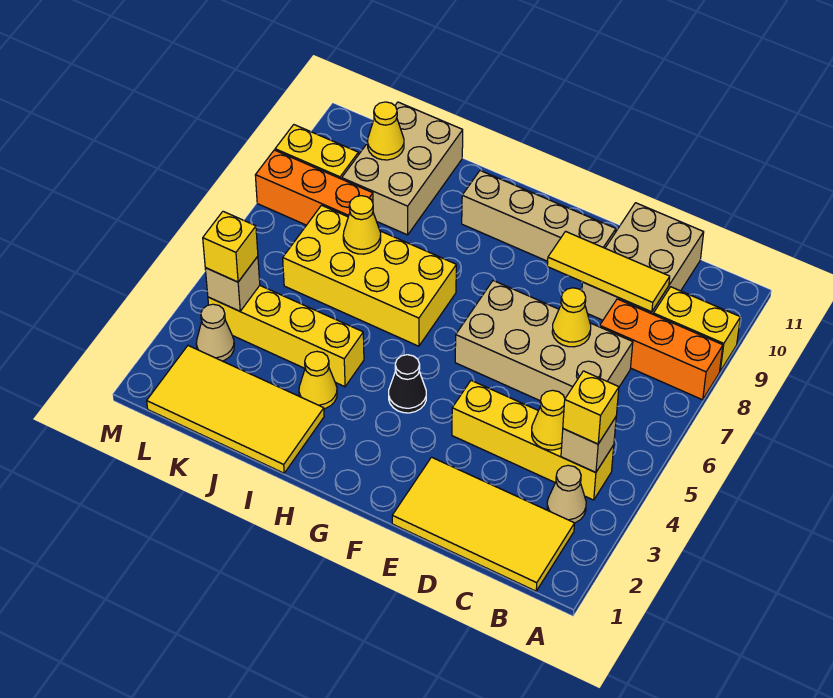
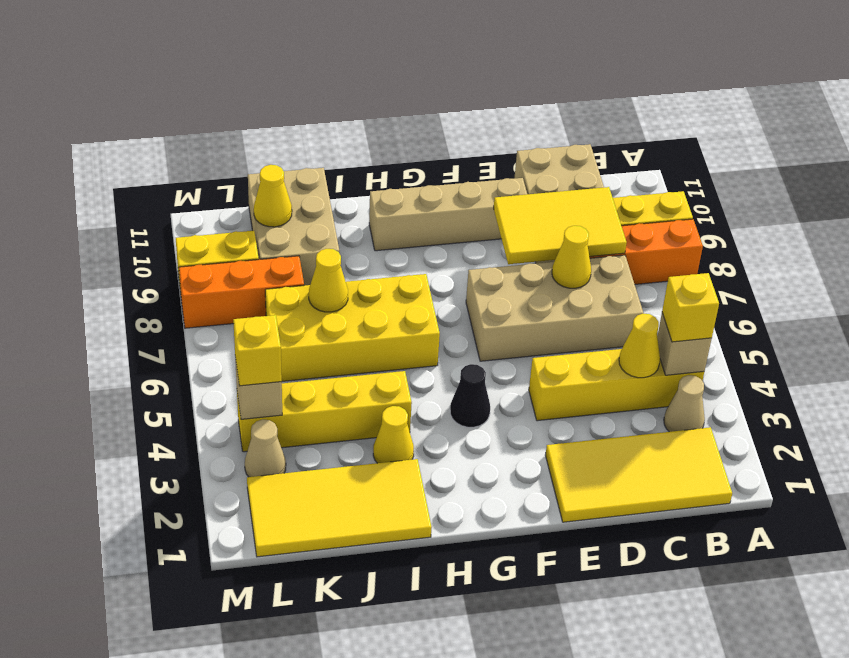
yellow 1x3 tile [547,231,670,312] -> yellow 2x3 tile [494,187,627,264]

